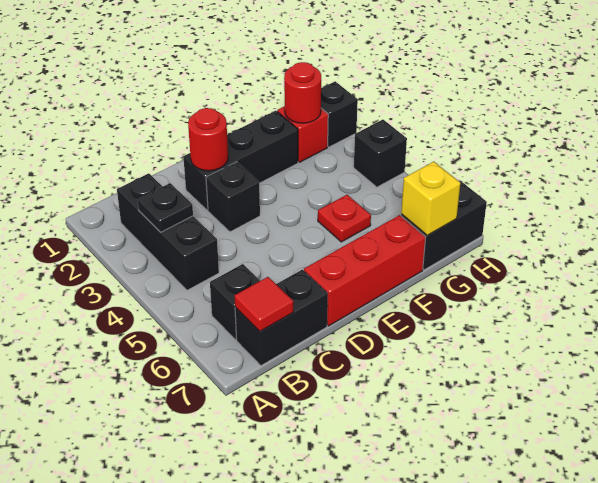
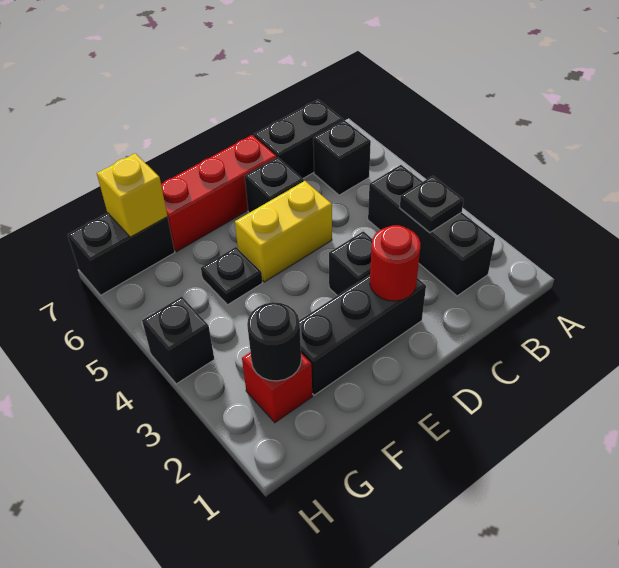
red 1x1 tile [235,277,293,331] -> none
none -> yellow 1x2 brick [235,181,332,282]
red 1x1 plate [318,195,371,242] -> black 1x1 plate [201,247,262,305]
red 1x1 round brick [284,62,321,123] -> black 1x1 round brick [247,302,301,381]
black 1x1 brick [321,81,358,147] -> black 1x1 brick moved to [245,157,304,213]

